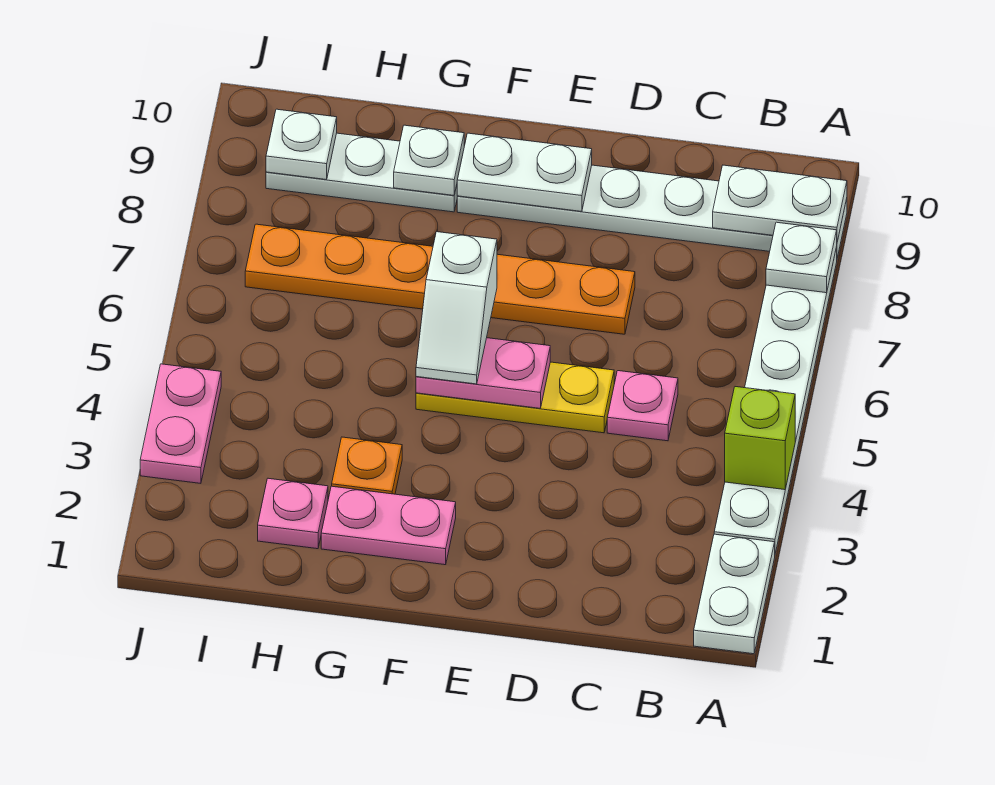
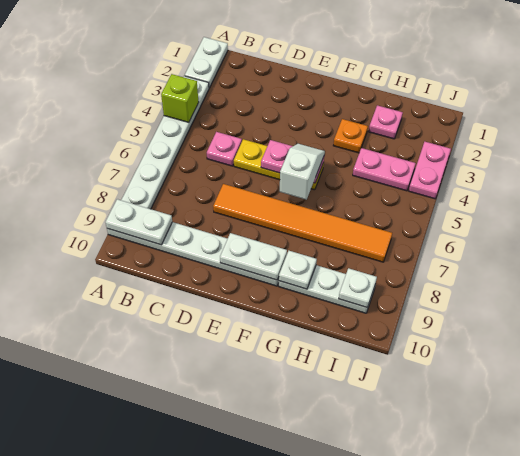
white 1x1 plate [766,222,837,293] -> none
orange 1x6 plate [245,224,635,334] -> orange 1x6 tile [213,184,392,262]
pink 1x2 plate [321,486,456,565] -> pink 1x2 plate moved to [353,148,416,191]

